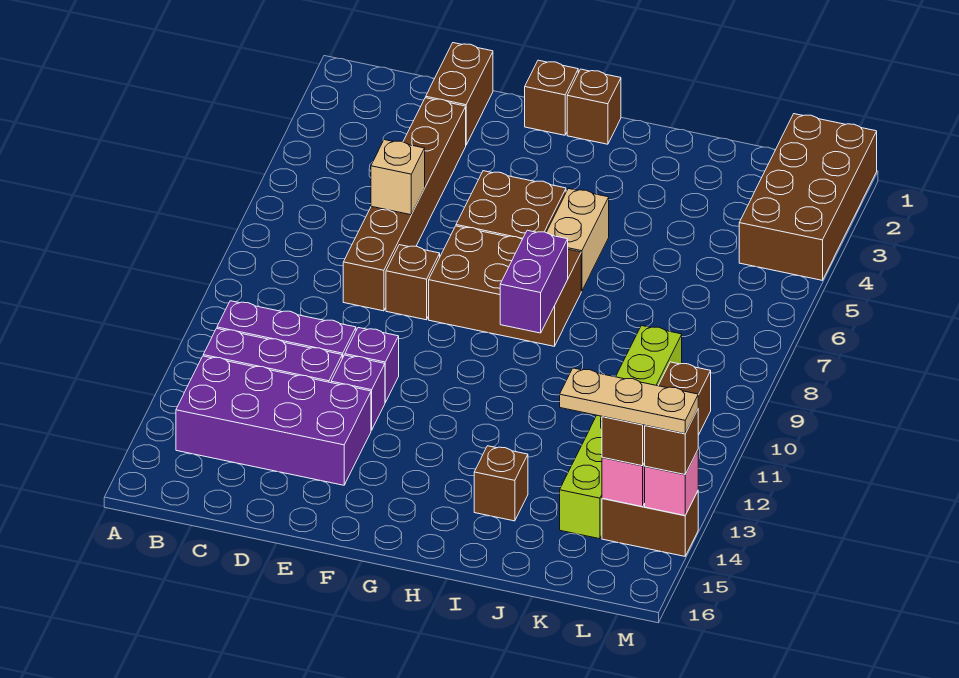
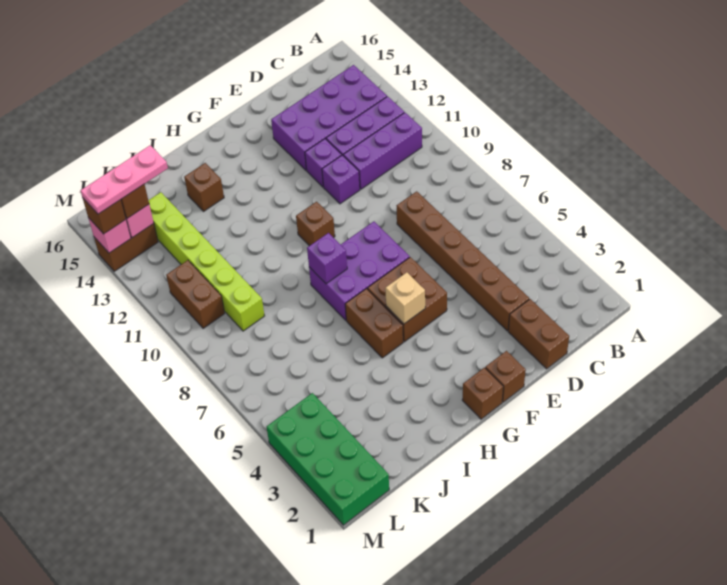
tan 1x1 brick [371,140,425,215] -> tan 1x1 brick moved to [385,272,425,324]
brown 1x1 brick [386,245,440,320] -> brown 1x1 brick moved to [296,202,335,246]
brown 2x3 brick [429,226,581,346] -> purple 2x3 brick [309,222,410,320]
tan 1x2 brick [546,189,609,291] -> brown 1x2 brick [345,289,403,358]
purple 1x2 brick [500,230,568,333] -> purple 1x1 brick [307,233,347,284]
tan 1x3 plate [560,368,698,434] -> pink 1x3 plate [80,145,168,214]
brown 2x4 brick [739,114,877,280] -> green 2x4 brick [267,393,389,525]

